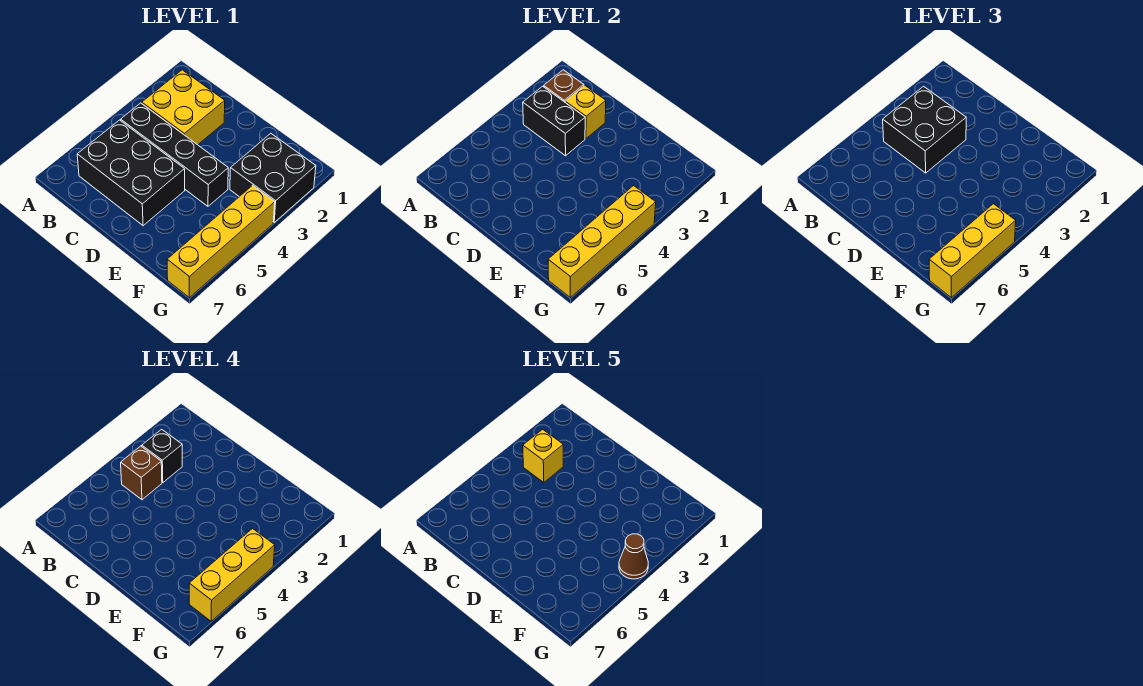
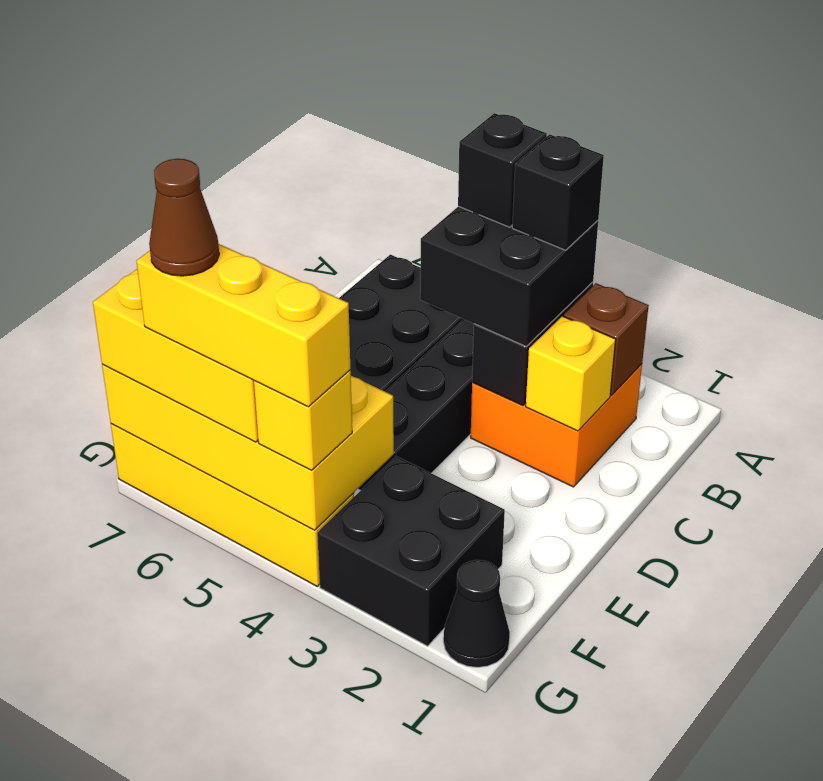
yellow 2x2 brick [142,70,225,145] -> orange 2x2 brick [471,364,642,487]
yellow 1x1 brick [523,429,563,483] -> yellow 1x1 brick moved to [254,370,352,470]
brown 1x1 brick [121,446,162,500] -> black 1x1 brick [458,113,547,227]
none -> black 1x1 cone [443,560,510,667]
yellow 1x4 brick [548,186,656,298] -> yellow 2x4 brick [102,364,394,530]
brown 1x1 cone [619,534,648,579] -> brown 1x1 cone moved to [149,159,219,276]

